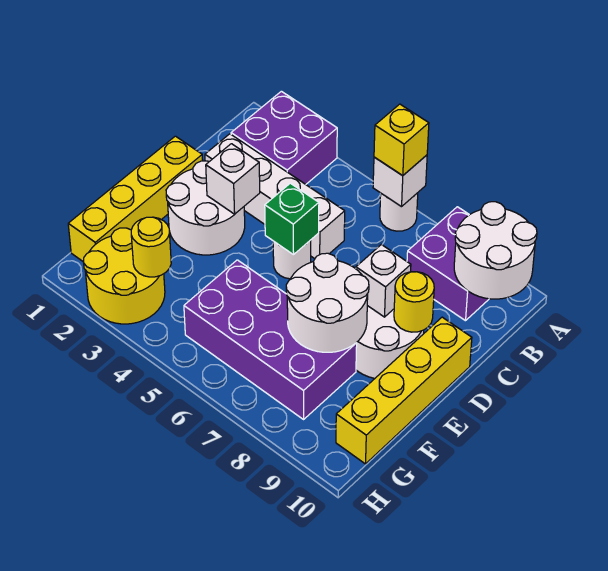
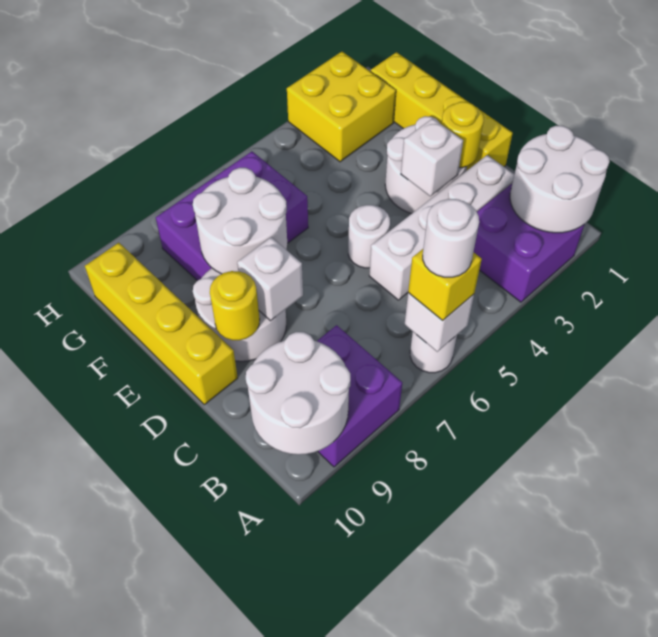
none -> white 2x2 round brick [510,126,610,233]
none -> white 1x1 round brick [423,199,479,277]
green 1x1 brick [265,183,319,255] -> none
purple 2x4 brick [184,260,357,419] -> purple 2x3 brick [156,151,308,281]
yellow 2x2 round brick [84,228,165,324] -> yellow 2x2 brick [287,52,396,162]
yellow 1x1 round brick [131,217,171,277] -> yellow 1x1 round brick moved to [441,102,484,168]

